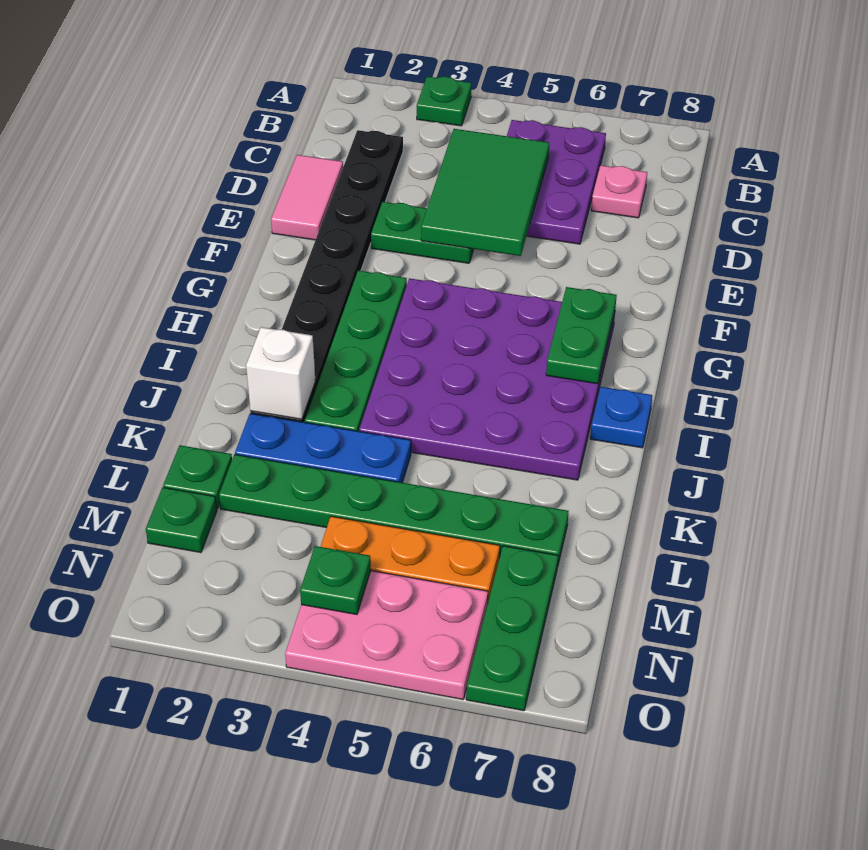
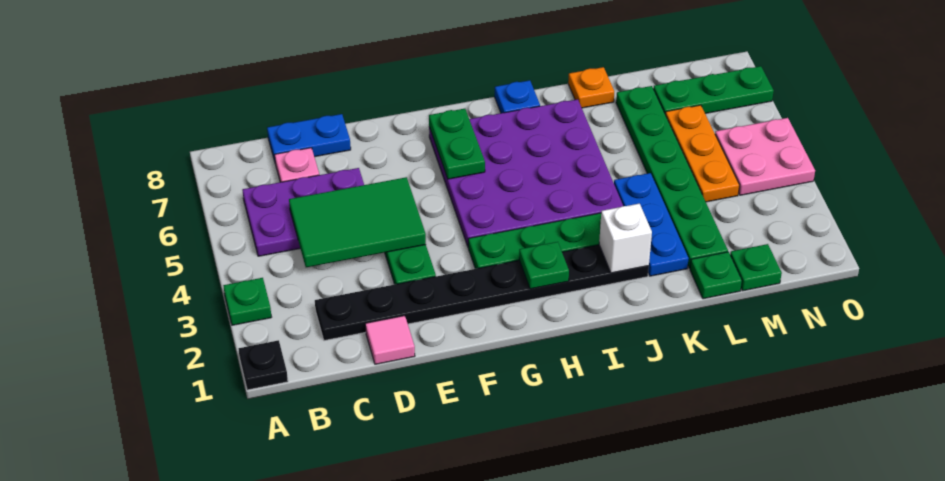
none -> black 1x1 plate [238,340,288,390]
none -> blue 1x2 plate [267,114,351,161]
pink 1x2 tile [271,155,343,240] -> pink 1x1 tile [365,316,415,364]
green 1x2 plate [546,287,617,384] -> green 1x2 plate turned to [429,109,485,179]
none -> orange 1x1 plate [568,67,614,108]
pink 2x3 plate [285,571,488,700] -> pink 2x2 plate [715,118,815,195]
green 1x1 plate [300,546,371,615] -> green 1x1 plate moved to [519,242,569,289]

